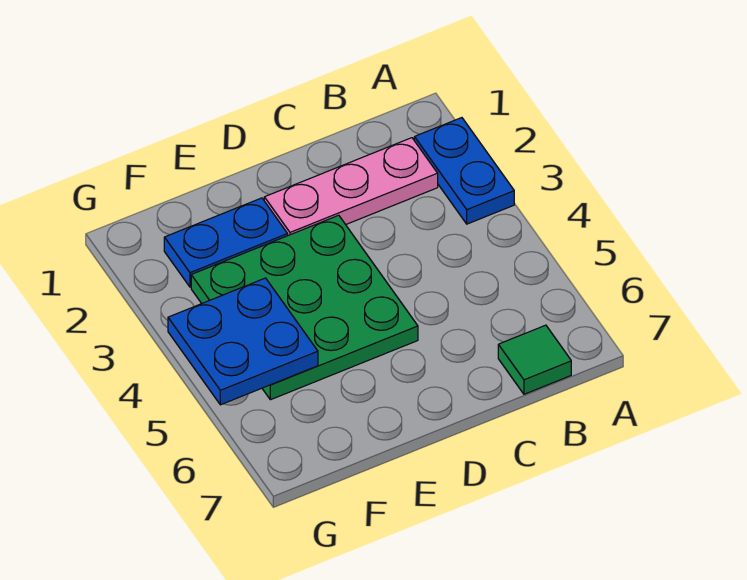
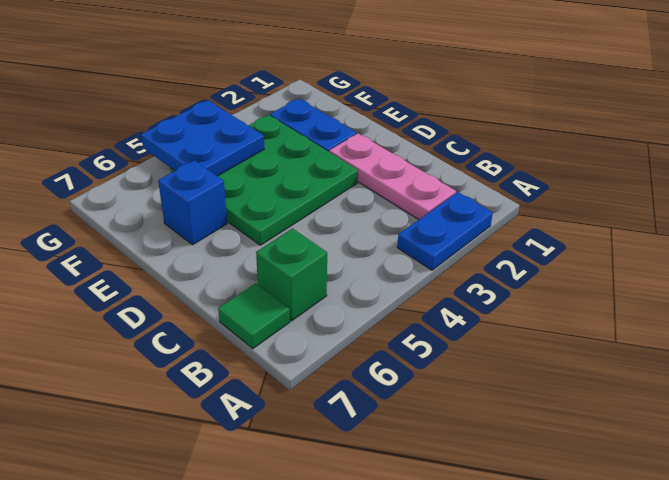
none -> green 1x1 brick [256,228,327,321]
none -> blue 1x1 brick [158,160,227,245]

